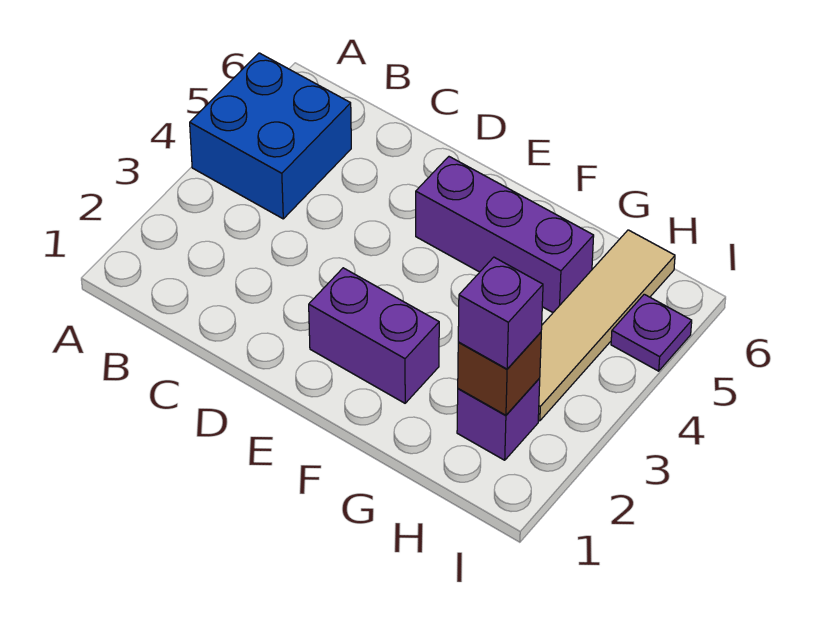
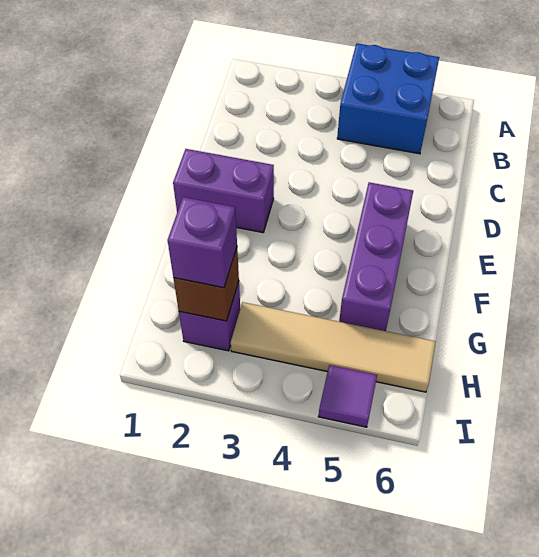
purple 1x2 brick [309,268,439,403] -> purple 1x2 brick turned to [173,149,274,233]
purple 1x1 plate [611,294,692,371] -> purple 1x1 tile [318,365,377,427]

